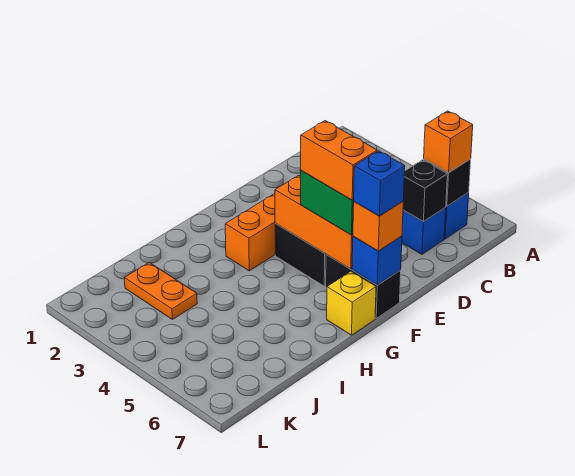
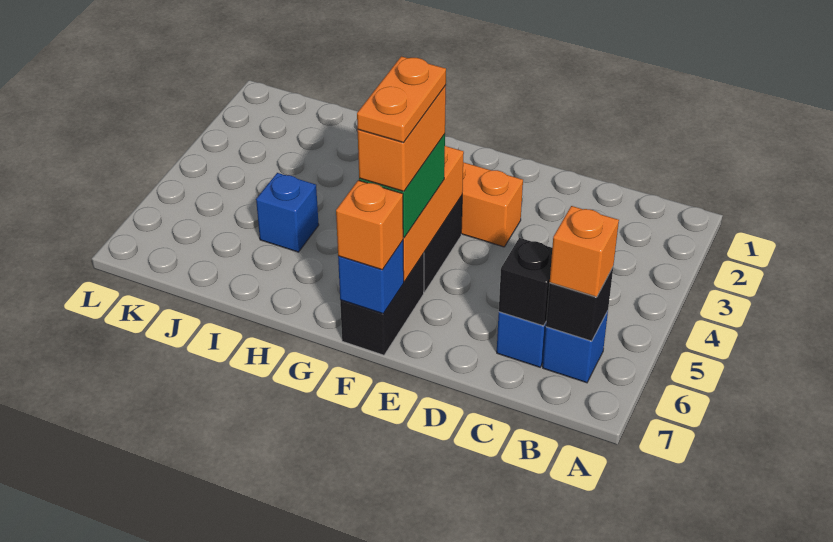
blue 1x1 brick [354,151,405,216] -> blue 1x1 brick moved to [256,173,319,252]
yellow 1x1 brick [327,271,376,335] -> none
orange 1x2 plate [124,263,197,319] -> orange 1x2 plate moved to [357,56,446,143]

